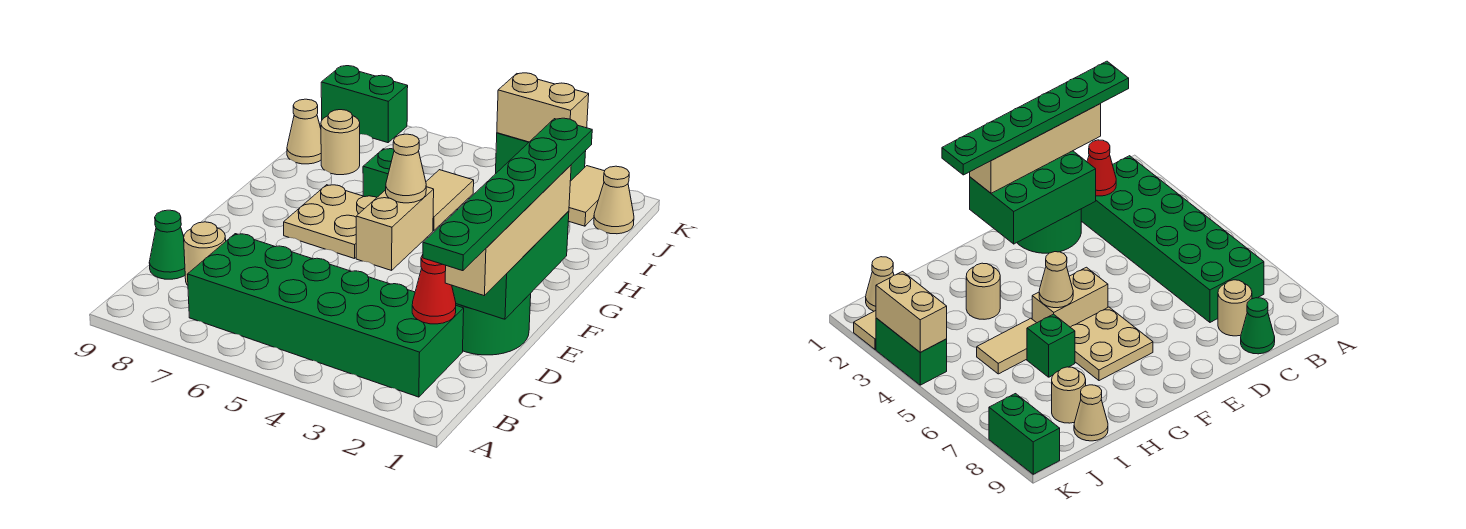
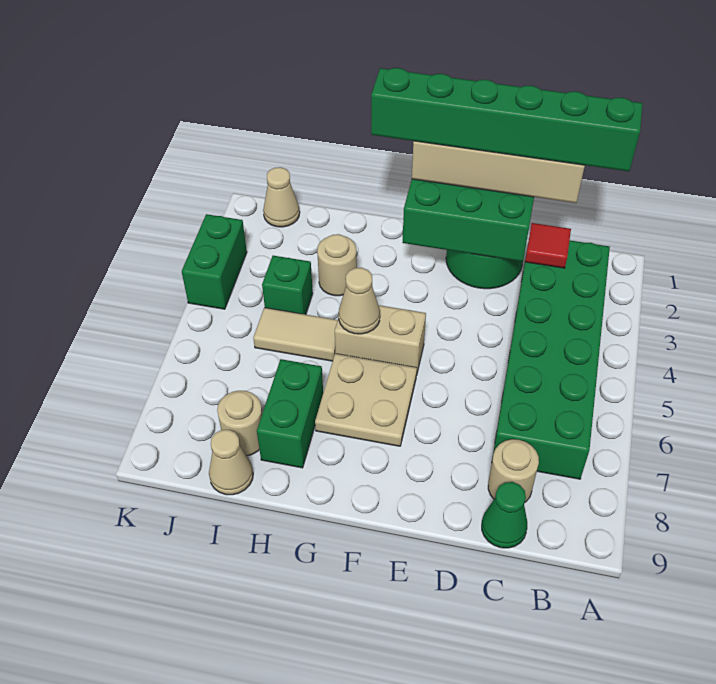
green 1x6 plate [423,118,592,271] -> green 1x6 brick [371,68,643,171]
red 1x1 cone [412,255,456,324] -> red 1x1 tile [525,223,571,268]
green 1x1 brick [363,149,394,197] -> green 1x1 brick moved to [262,256,313,315]
tan 1x2 tile [568,166,605,226] -> none
tan 1x2 brick [497,73,589,142] -> none
green 1x2 brick [321,66,408,143] -> green 1x2 brick moved to [257,359,323,468]

